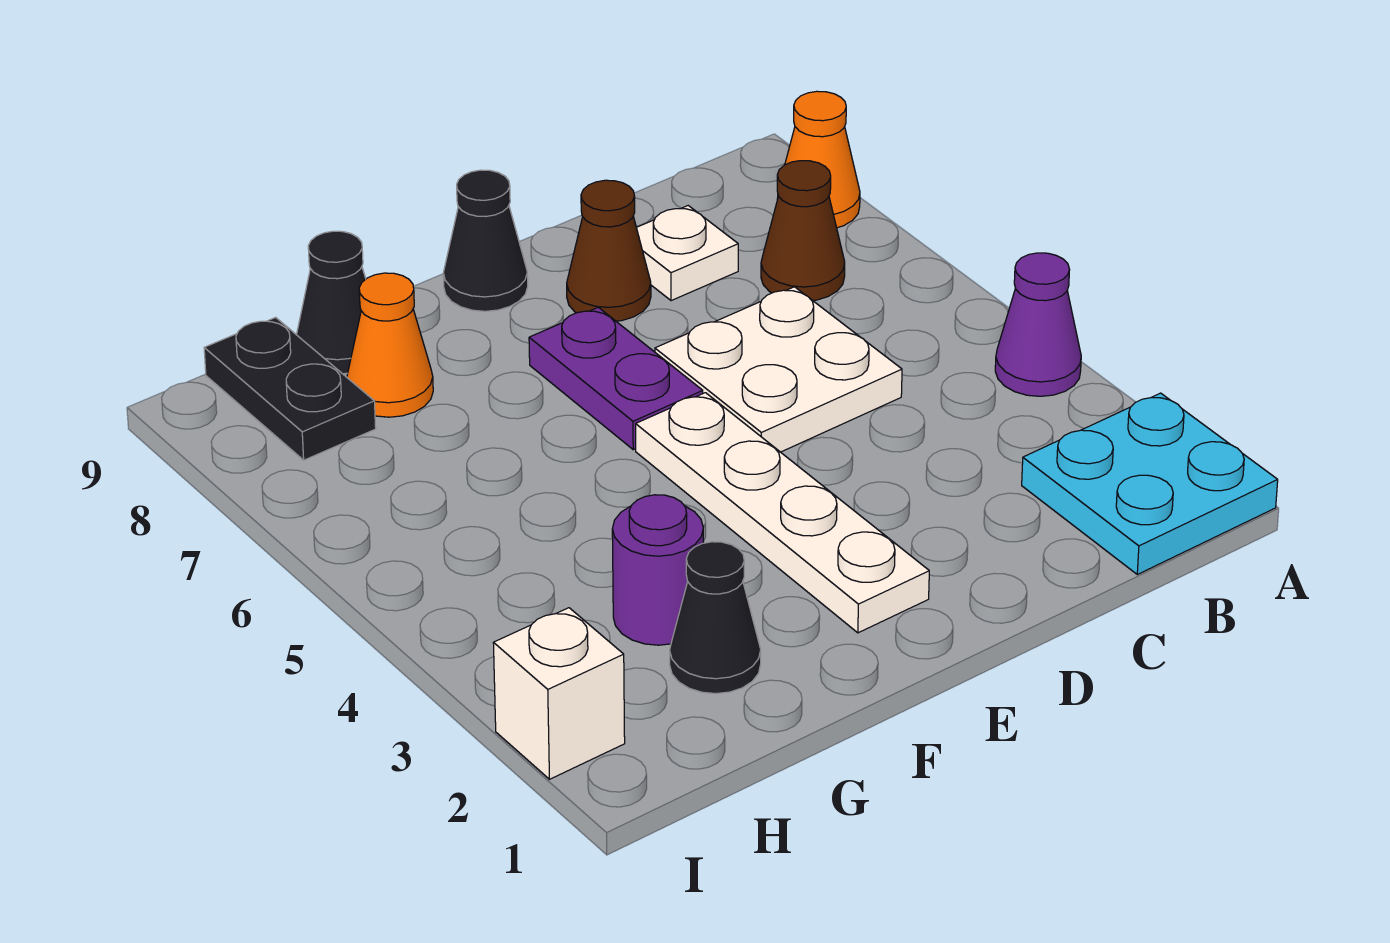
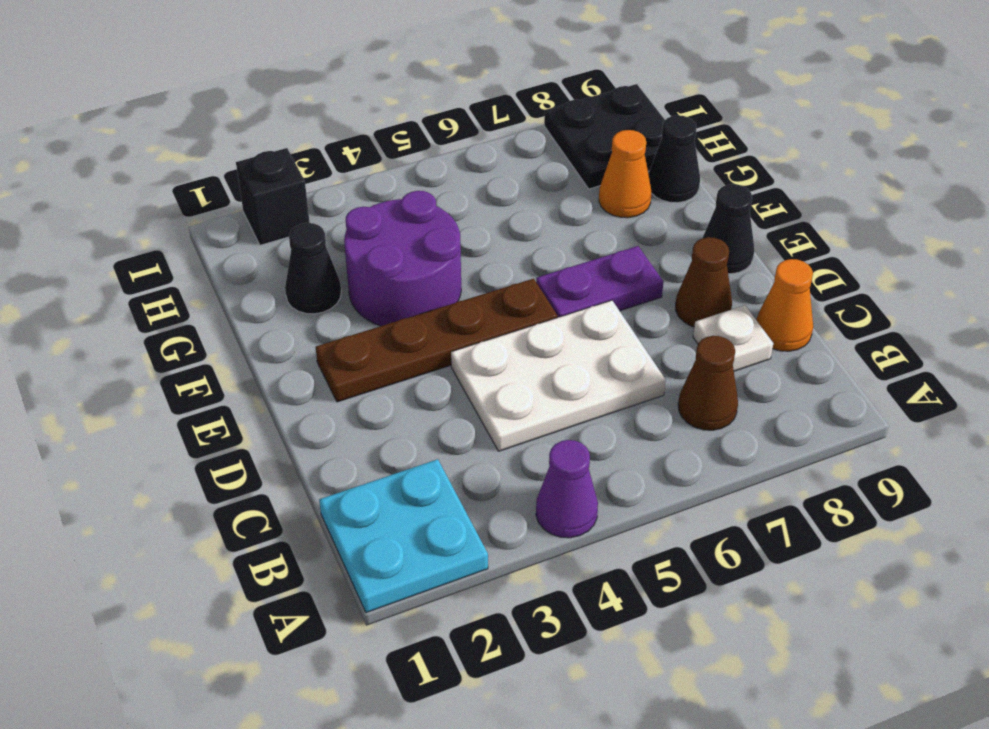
orange 1x1 cone [777,91,860,228] -> orange 1x1 cone moved to [757,259,813,351]
white 2x2 plate [655,287,902,452] -> white 2x3 plate [451,300,666,451]
white 1x4 plate [636,393,929,633] -> brown 1x4 plate [316,279,557,402]
purple 1x1 round brick [612,495,703,645] -> purple 2x2 round brick [344,191,461,326]
black 1x2 plate [204,317,376,460] -> black 2x2 plate [544,84,665,189]
white 1x1 brick [493,608,625,779] -> black 1x1 brick [236,148,310,245]

